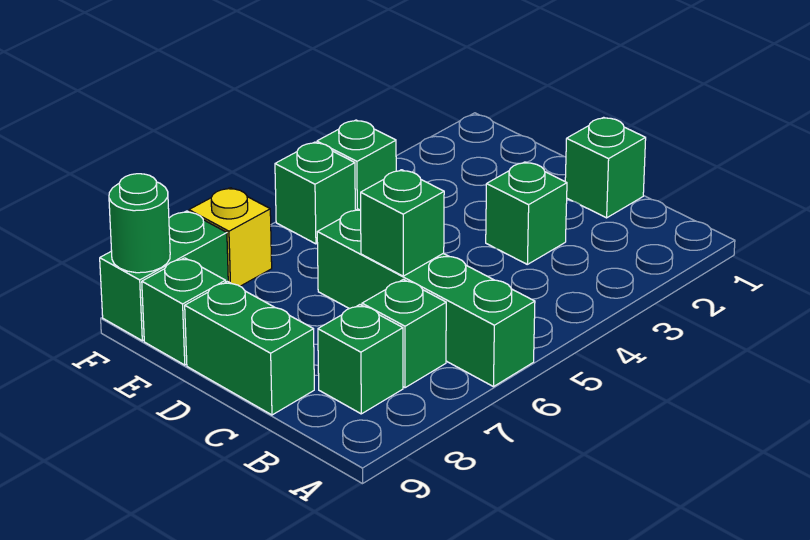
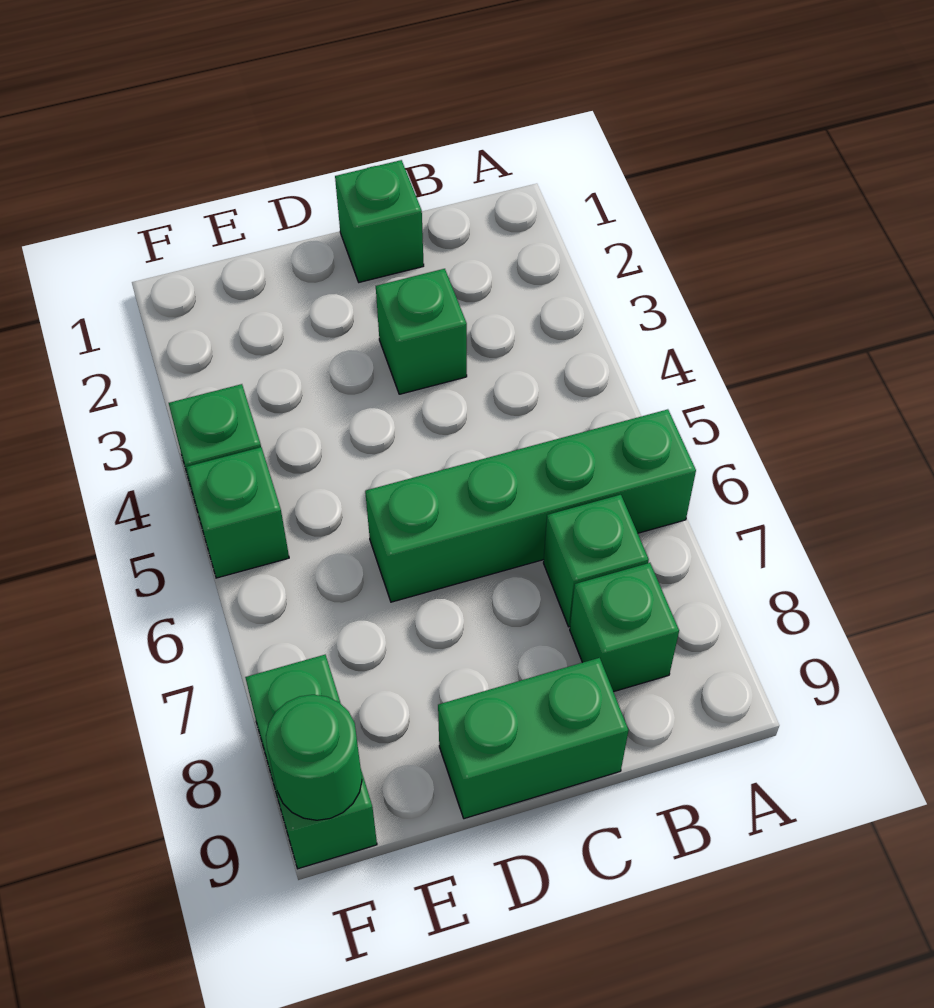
green 1x1 brick [361,170,444,276] -> none
green 1x1 brick [142,258,226,365] -> none
yellow 1x1 brick [189,188,272,286] -> none

